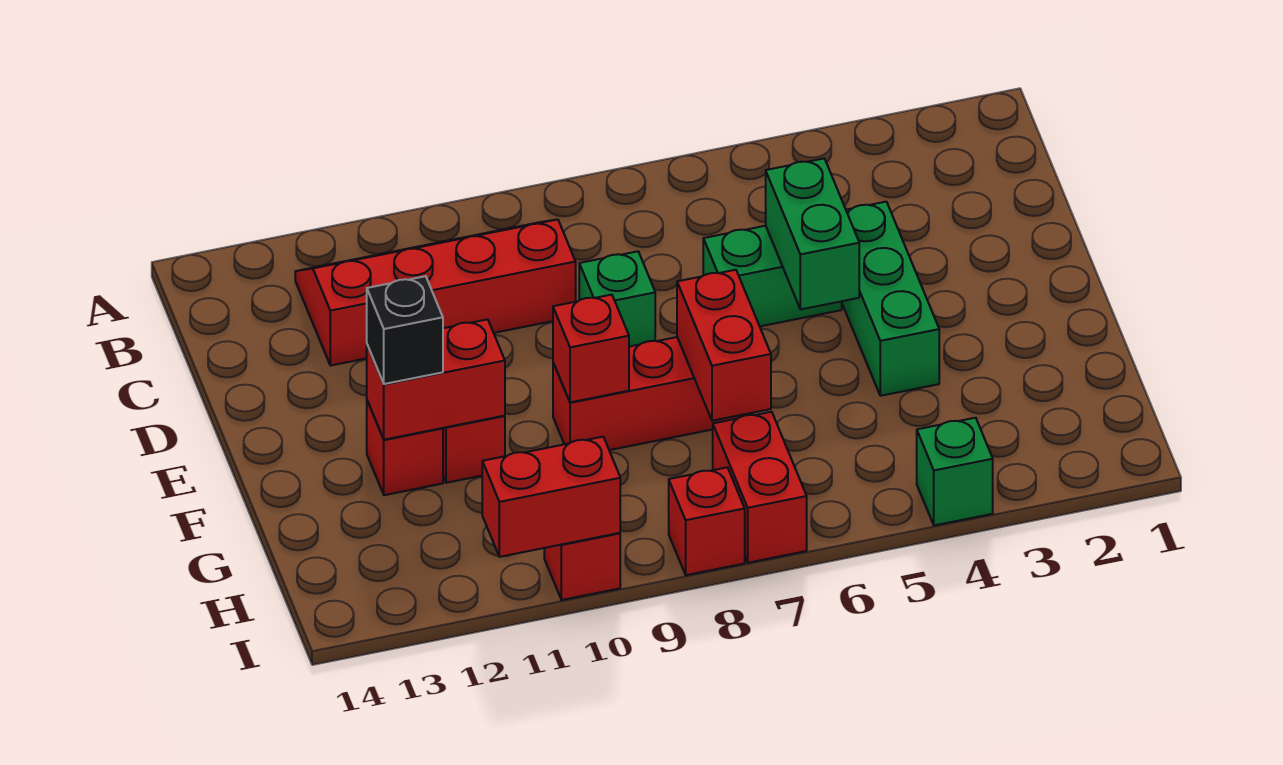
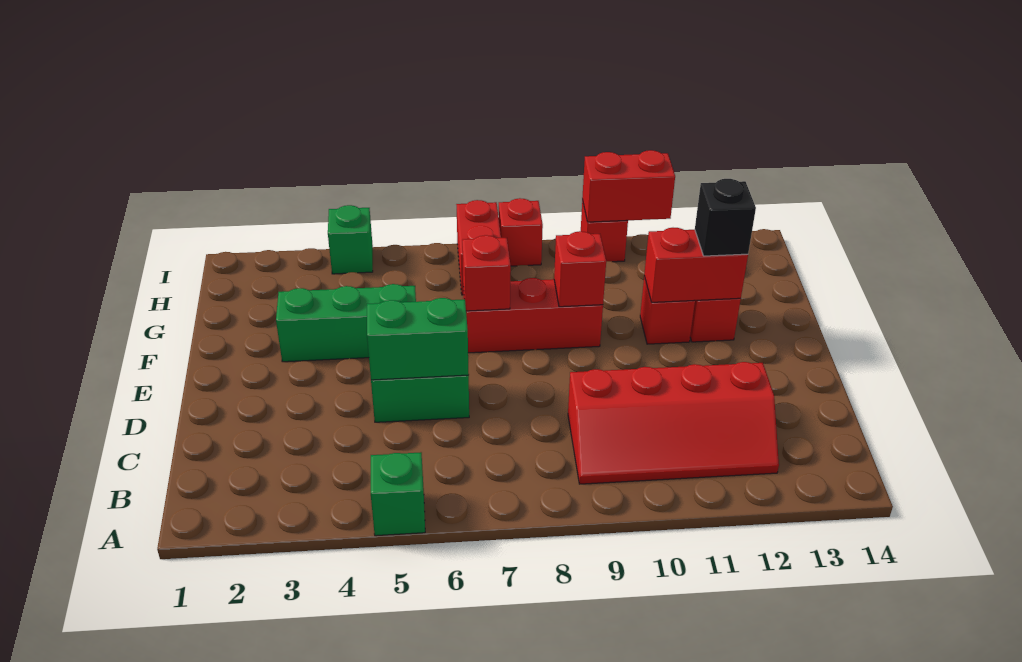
green 1x3 brick [842,202,939,396] -> green 1x3 brick turned to [276,284,416,362]
green 1x2 brick [766,159,859,309] -> green 1x2 brick turned to [367,298,469,380]
green 1x1 brick [579,251,655,347] -> green 1x1 brick moved to [371,452,425,536]
red 1x2 brick [677,270,771,421] -> red 1x1 brick [462,235,511,311]

